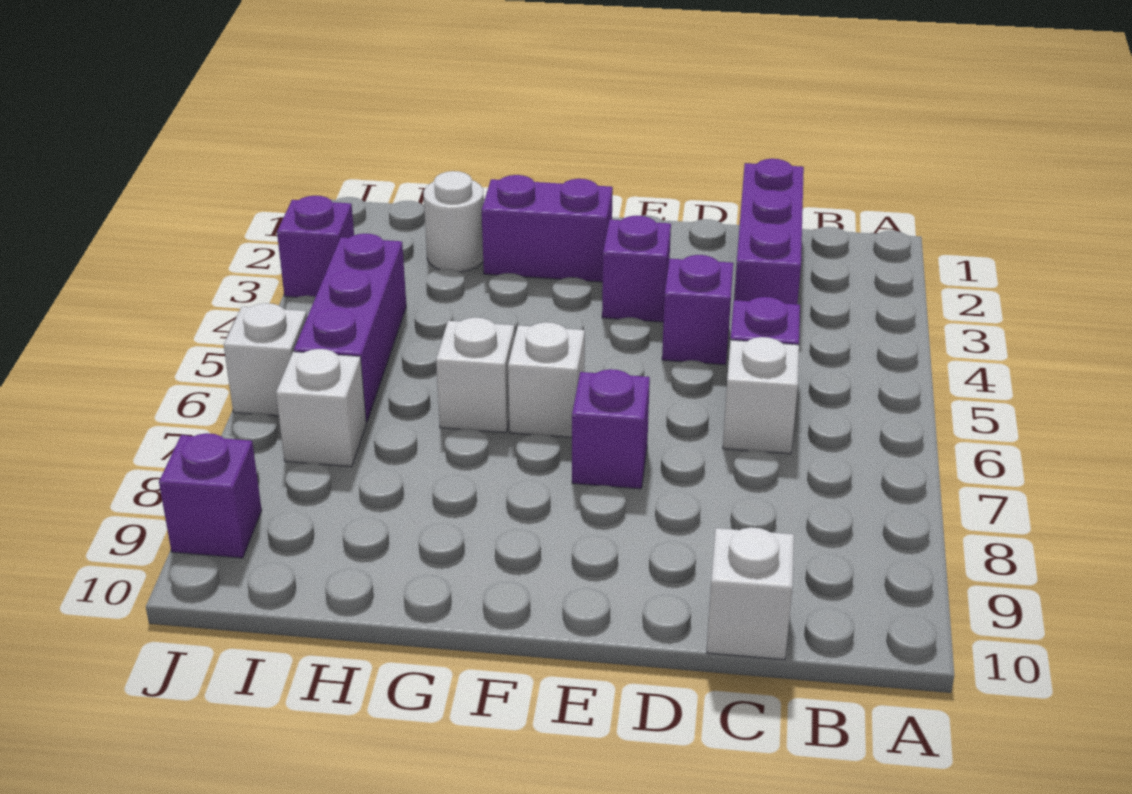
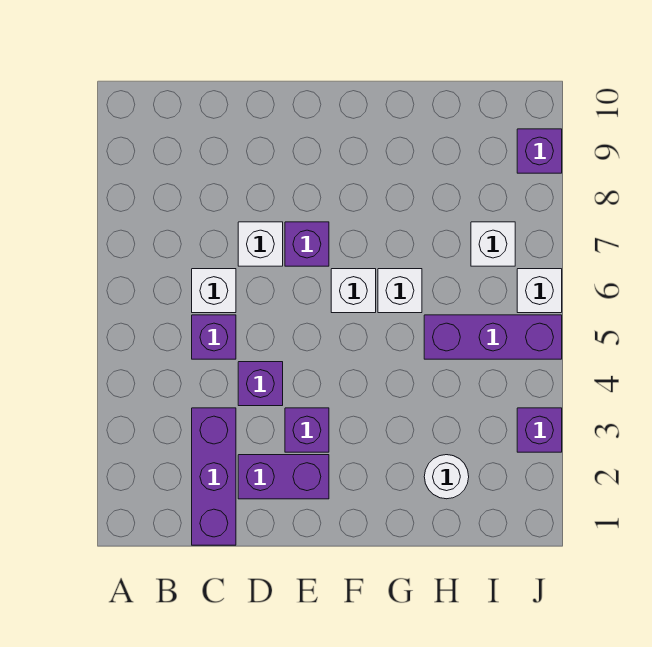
white 1x1 brick [706,527,794,660] -> white 1x1 brick moved to [238,222,283,266]
purple 1x2 brick [482,175,613,282] -> purple 1x2 brick moved to [238,455,329,499]
purple 1x3 brick [294,233,406,422] -> purple 1x3 brick turned to [424,315,562,359]

